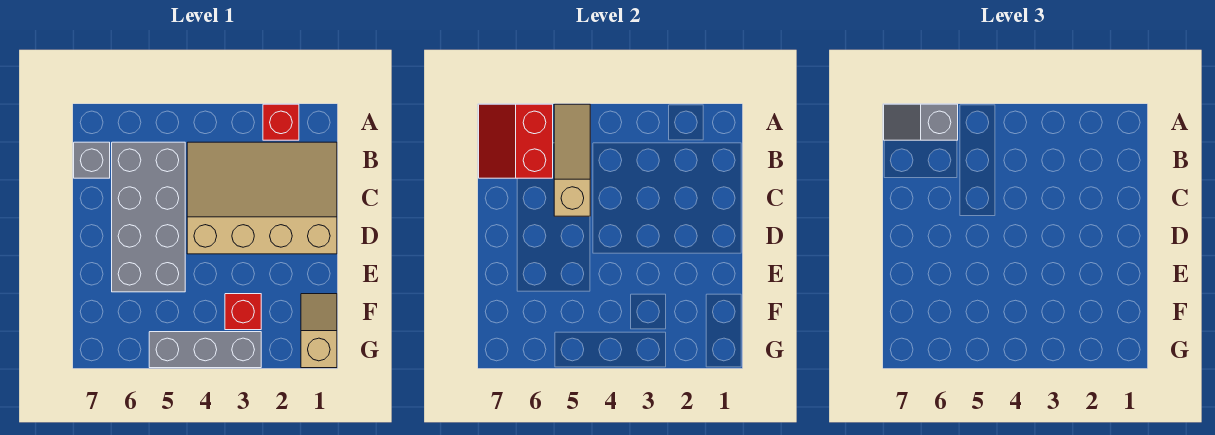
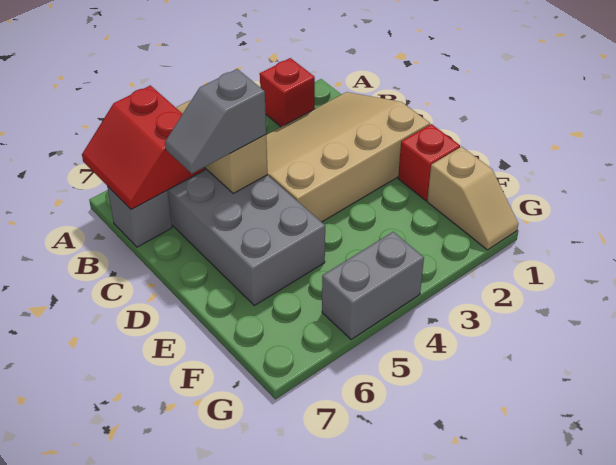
grey 1x2 slope [884,104,958,140] -> grey 1x2 slope moved to [165,69,266,174]
tan 1x2 slope [301,294,337,368] -> tan 1x2 slope turned to [427,147,518,250]
red 1x1 brick [225,294,261,330] -> red 1x1 brick moved to [398,124,460,201]
grey 1x3 brick [149,332,261,368] -> grey 1x2 brick [322,232,424,340]

